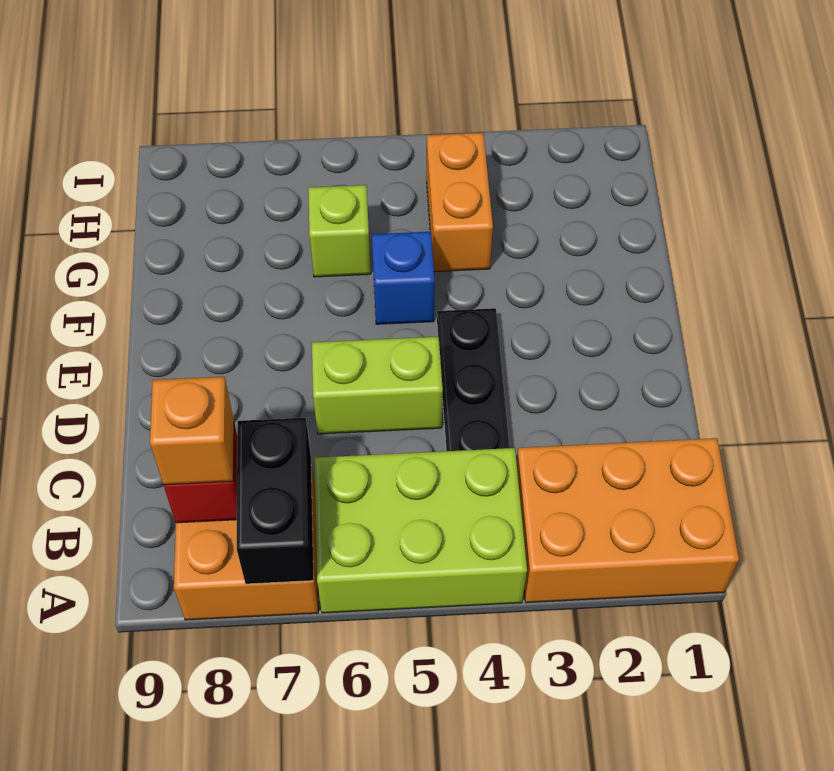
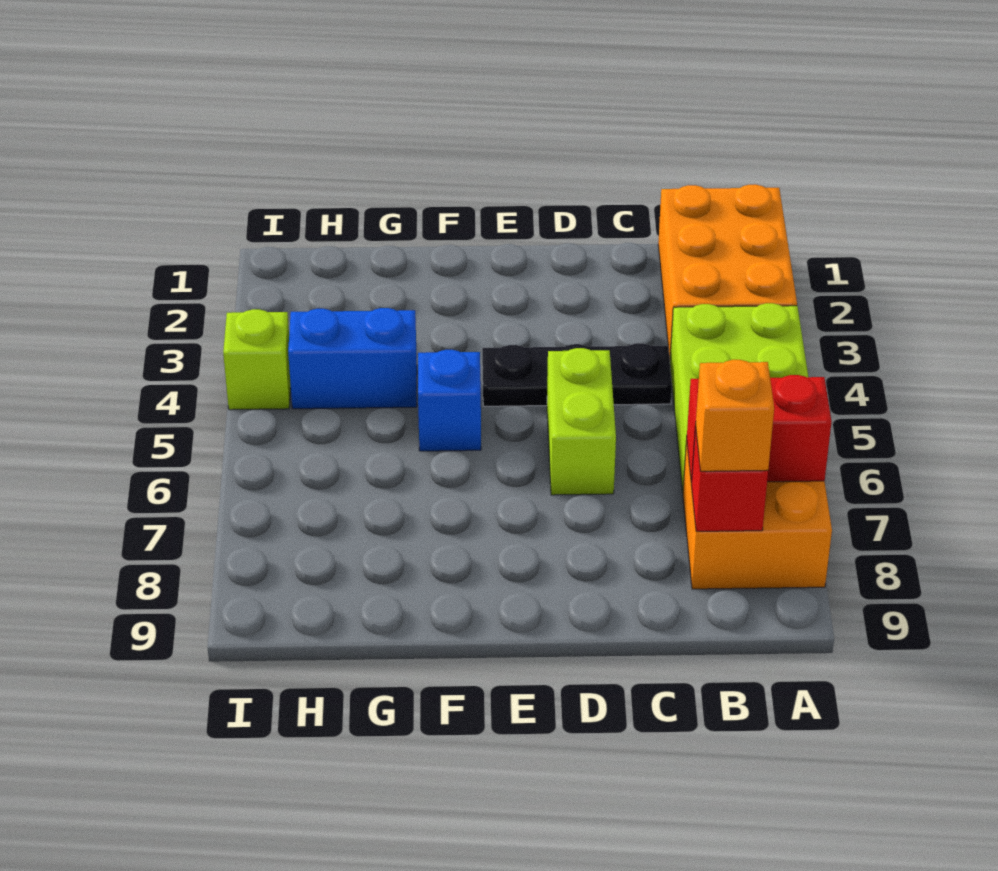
black 1x2 brick [237,418,314,584] -> red 1x2 brick [686,375,832,482]
orange 1x2 brick [427,133,493,272] -> blue 1x2 brick [288,308,417,409]
lime 1x1 brick [308,185,371,277] -> lime 1x1 brick moved to [223,309,291,410]

